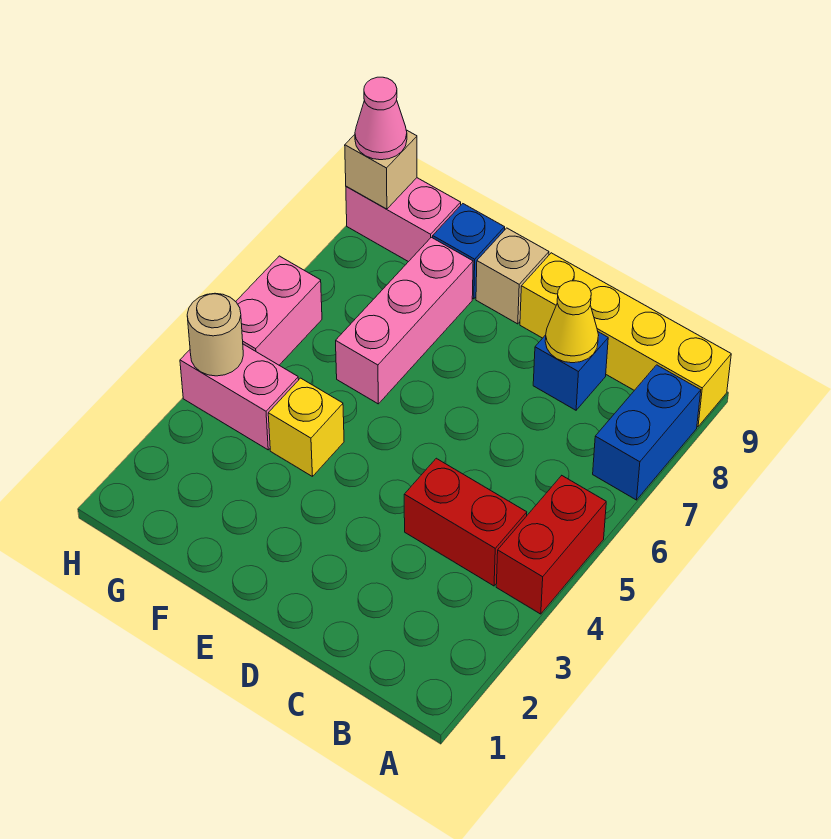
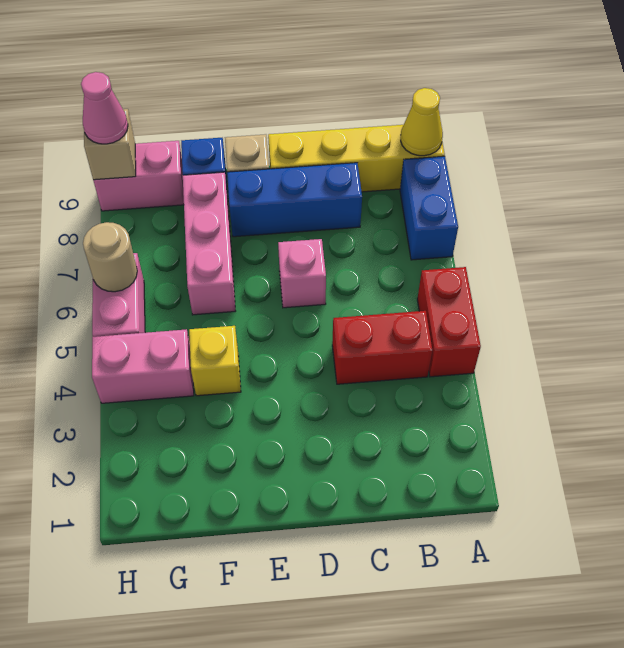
blue 1x1 brick [533,332,608,410] -> blue 1x3 brick [227,163,362,237]
yellow 1x1 cone [545,281,599,363] -> yellow 1x1 cone moved to [401,88,443,156]
none -> pink 1x1 brick [278,239,326,308]
tan 1x1 round brick [187,293,243,376] -> tan 1x1 round brick moved to [83,222,137,292]

